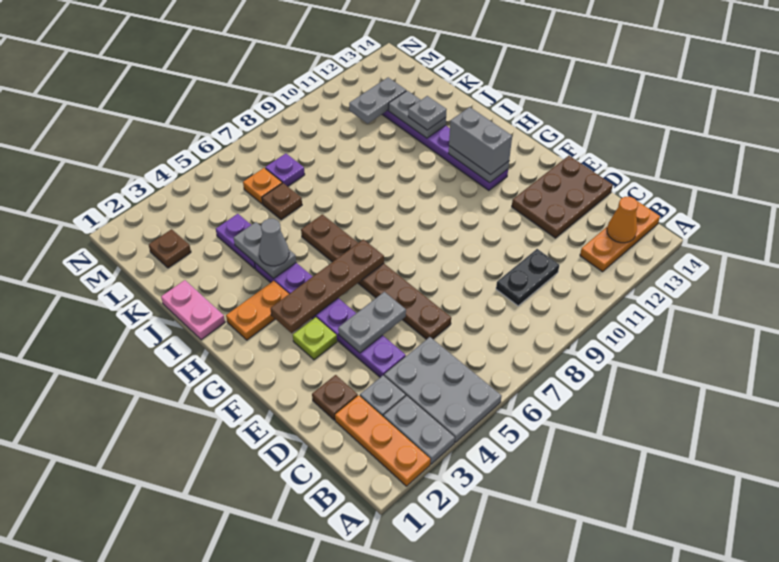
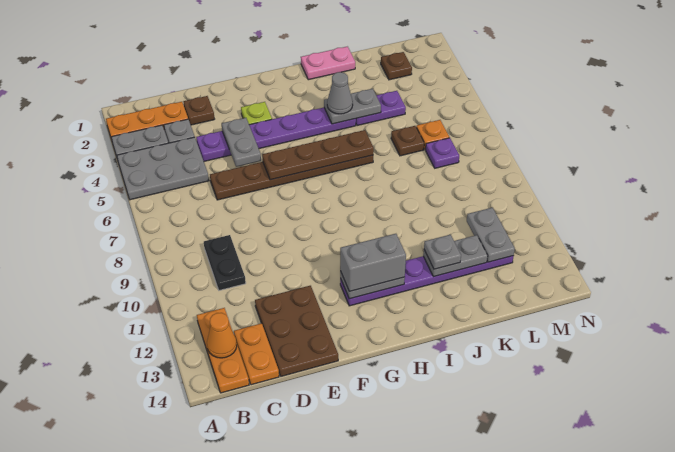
brown 1x4 plate [270,239,384,333] -> brown 1x4 plate turned to [262,130,374,180]
orange 1x2 plate [226,281,289,340] -> orange 1x2 plate moved to [234,323,279,385]

